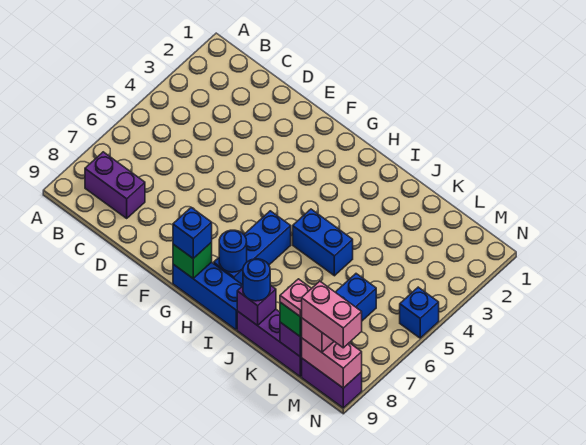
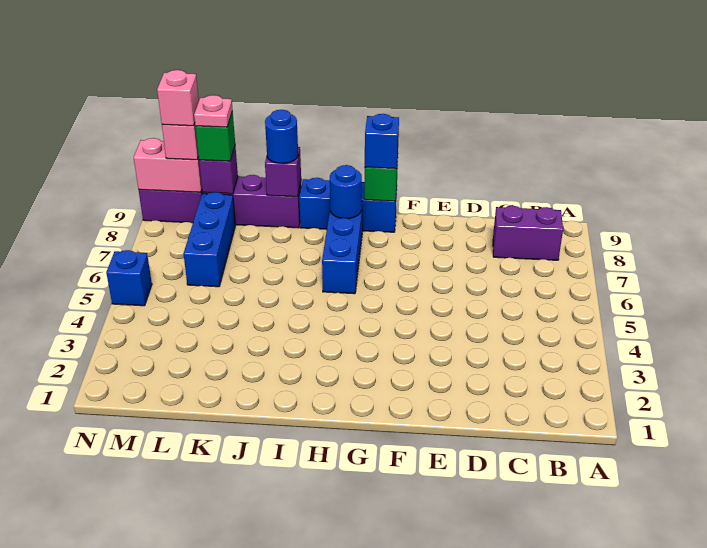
blue 1x2 brick [293,209,353,276] -> none
pink 1x2 brick [302,281,362,348] -> pink 1x1 brick [157,70,199,126]

